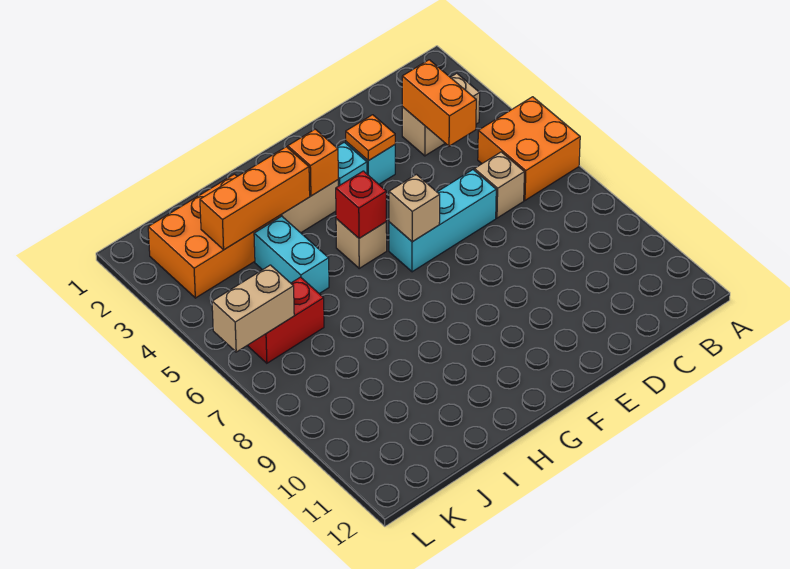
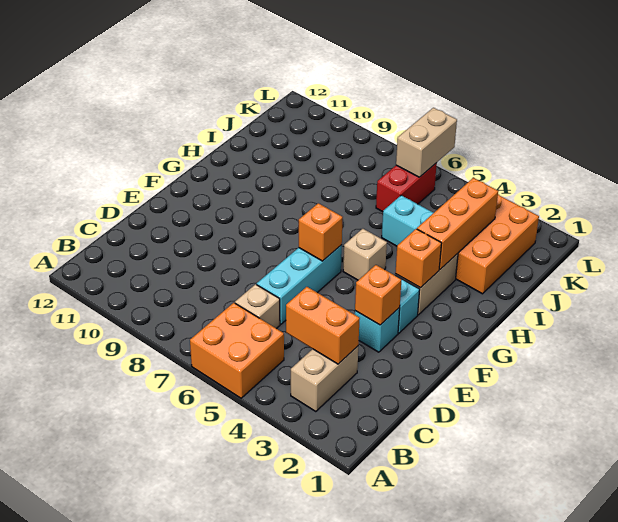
orange 1x1 plate [346,115,395,161] -> orange 1x1 brick [355,265,402,325]
tan 1x1 brick [389,174,440,242] -> orange 1x1 brick [299,203,343,261]
red 1x1 brick [336,171,386,238] -> none

